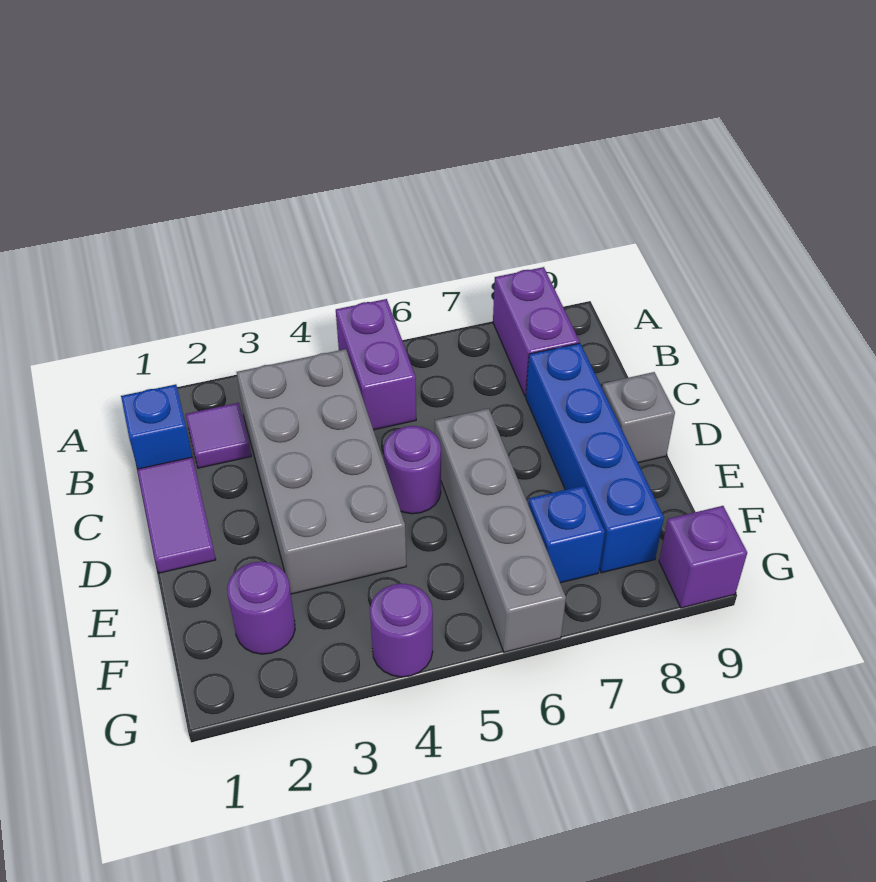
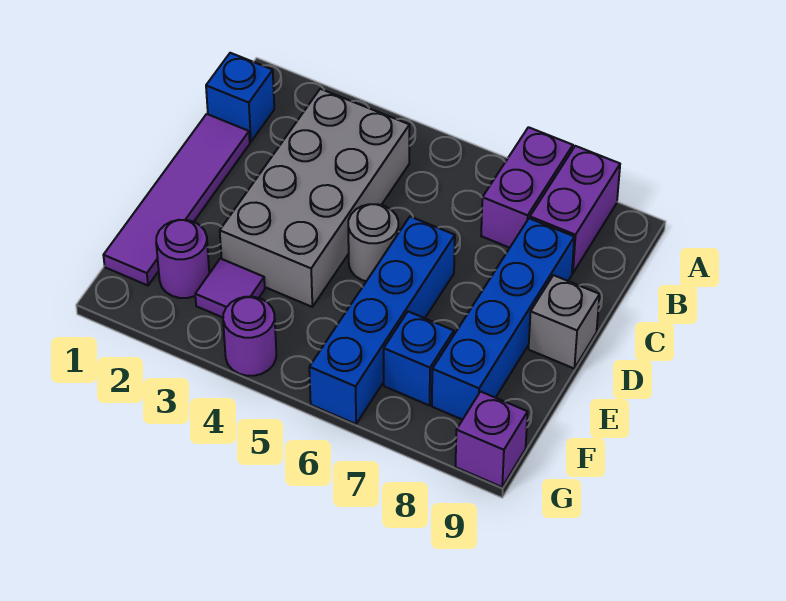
purple 1x2 brick [336,299,416,430] -> purple 1x2 brick moved to [481,127,573,248]
purple 1x1 tile [186,403,251,468] -> purple 1x1 tile moved to [195,258,265,317]
purple 1x2 tile [137,457,216,573] -> purple 1x4 tile [103,114,250,285]
purple 1x1 round brick [384,426,441,514] -> grey 1x1 round brick [348,204,398,281]
grey 1x4 brick [435,408,566,652] -> blue 1x4 brick [309,217,455,424]

